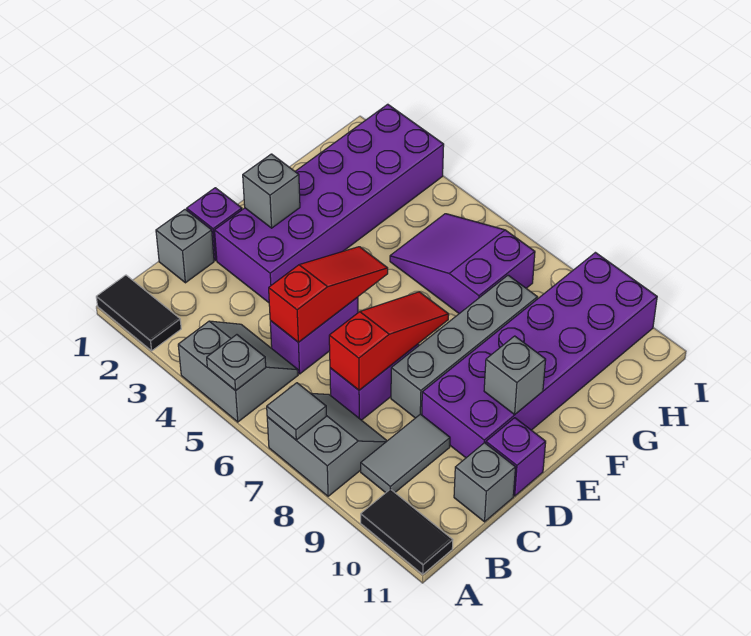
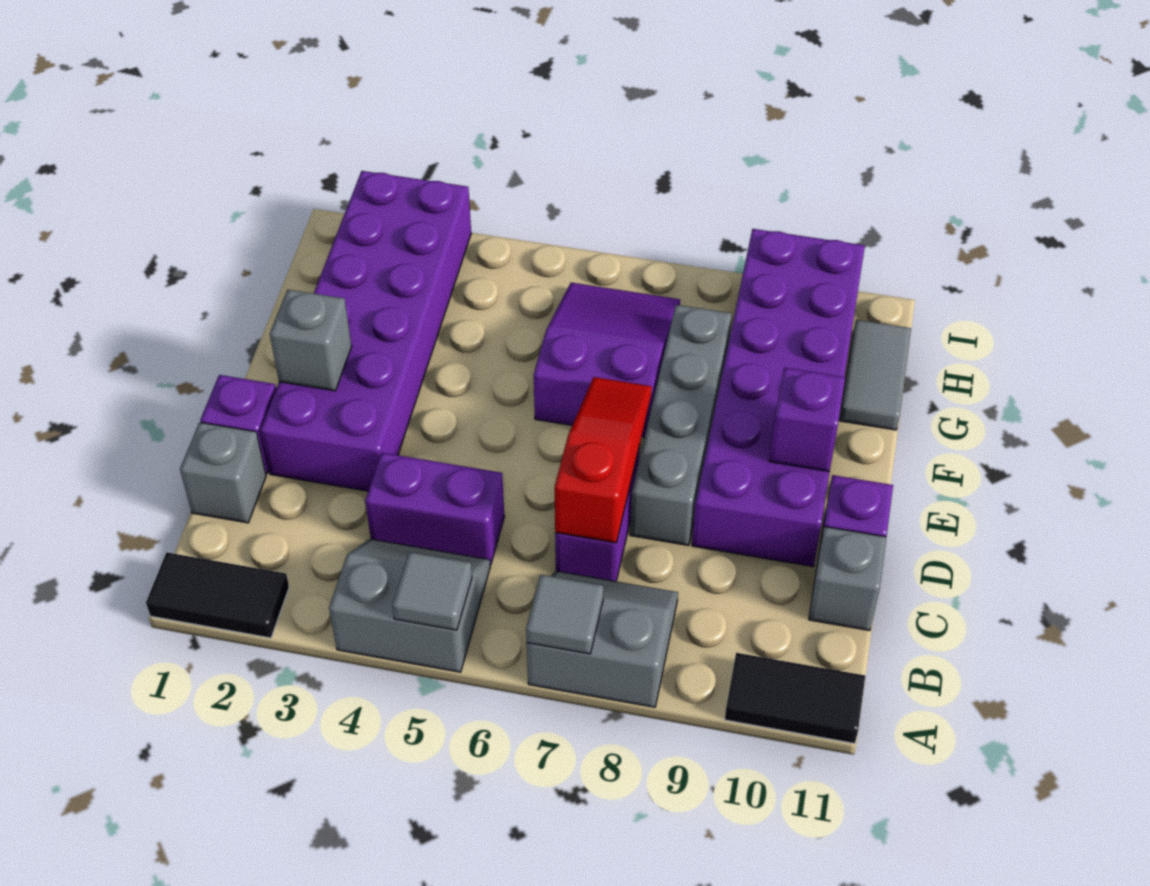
grey 1x1 plate [207,335,266,391] -> grey 1x1 tile [392,552,472,630]
grey 1x2 tile [361,414,450,493] -> grey 1x2 tile moved to [840,320,911,430]
purple 1x2 brick [270,297,358,374] -> purple 1x2 brick turned to [365,453,505,565]
red 1x3 slope [269,247,388,342] -> none
grey 1x1 brick [484,336,546,414] -> purple 1x1 brick [769,367,845,472]
purple 2x3 slope [390,214,535,314] -> purple 2x3 slope turned to [534,283,680,437]

